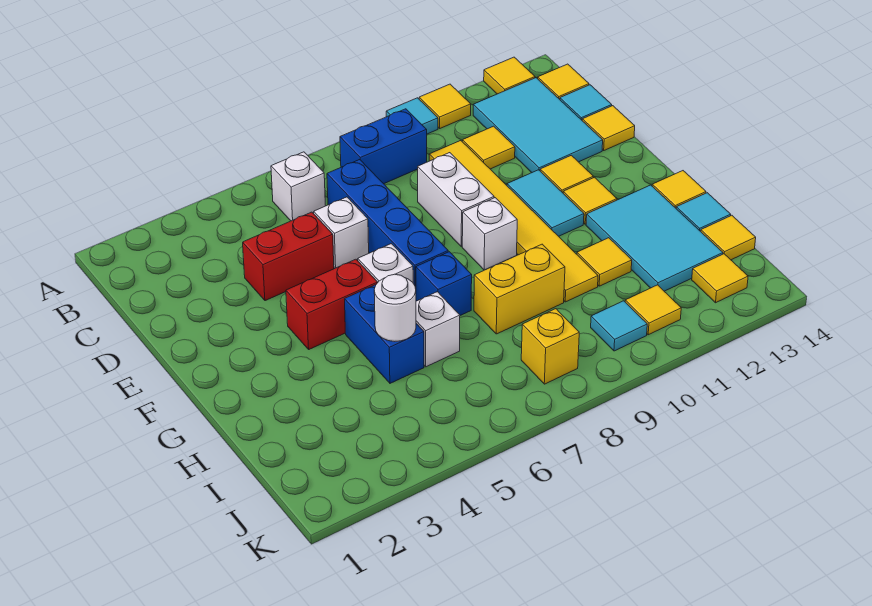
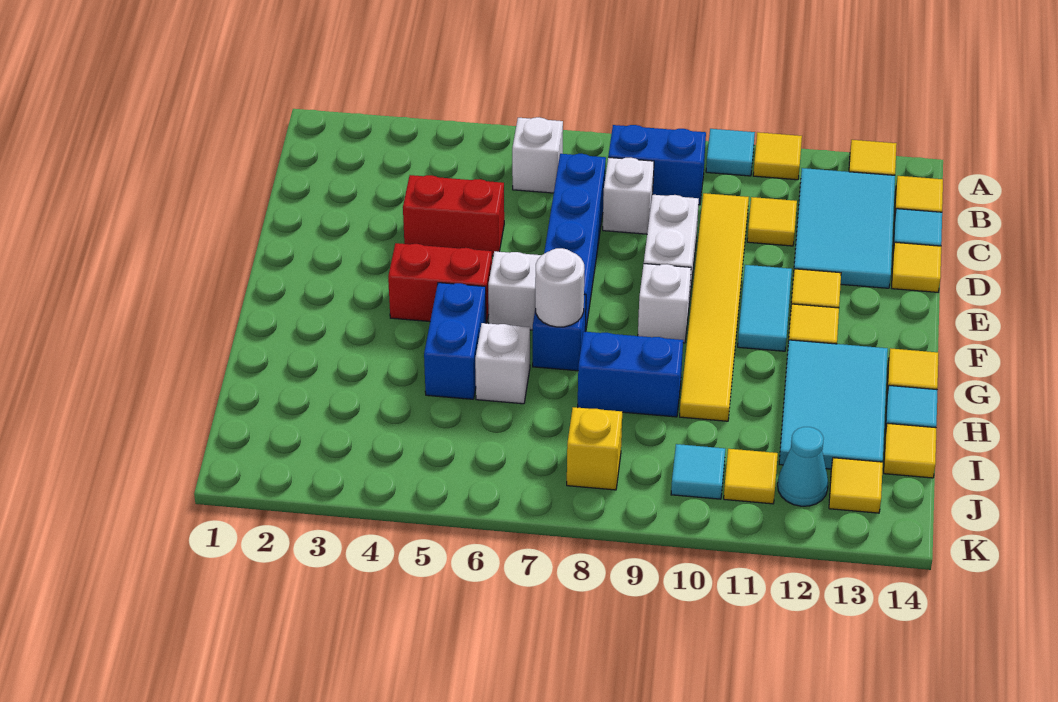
white 1x1 brick [314,197,369,268] -> white 1x1 brick moved to [603,157,654,234]
white 1x1 round brick [374,274,416,341] -> white 1x1 round brick moved to [535,248,584,327]
yellow 1x2 brick [474,244,565,334] -> blue 1x2 brick [578,331,683,417]
yellow 1x1 tile [577,238,632,286] -> none
none -> cyan 1x1 cone [778,427,828,506]

